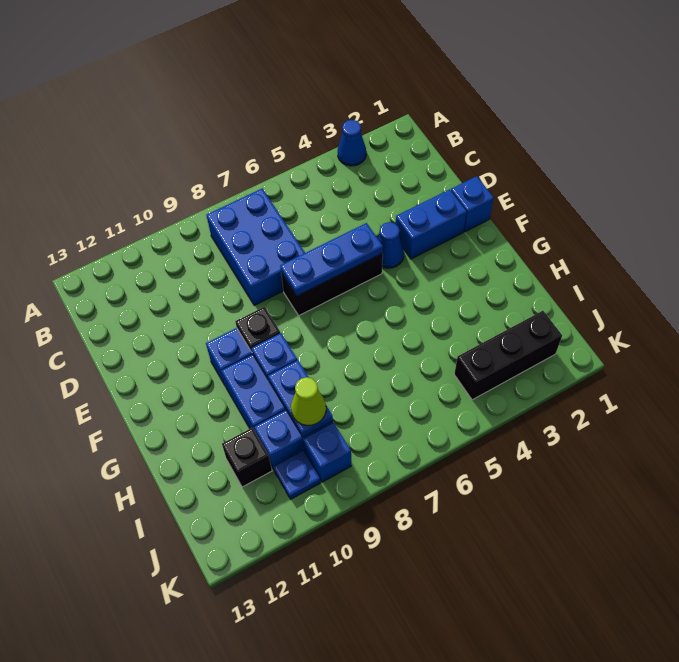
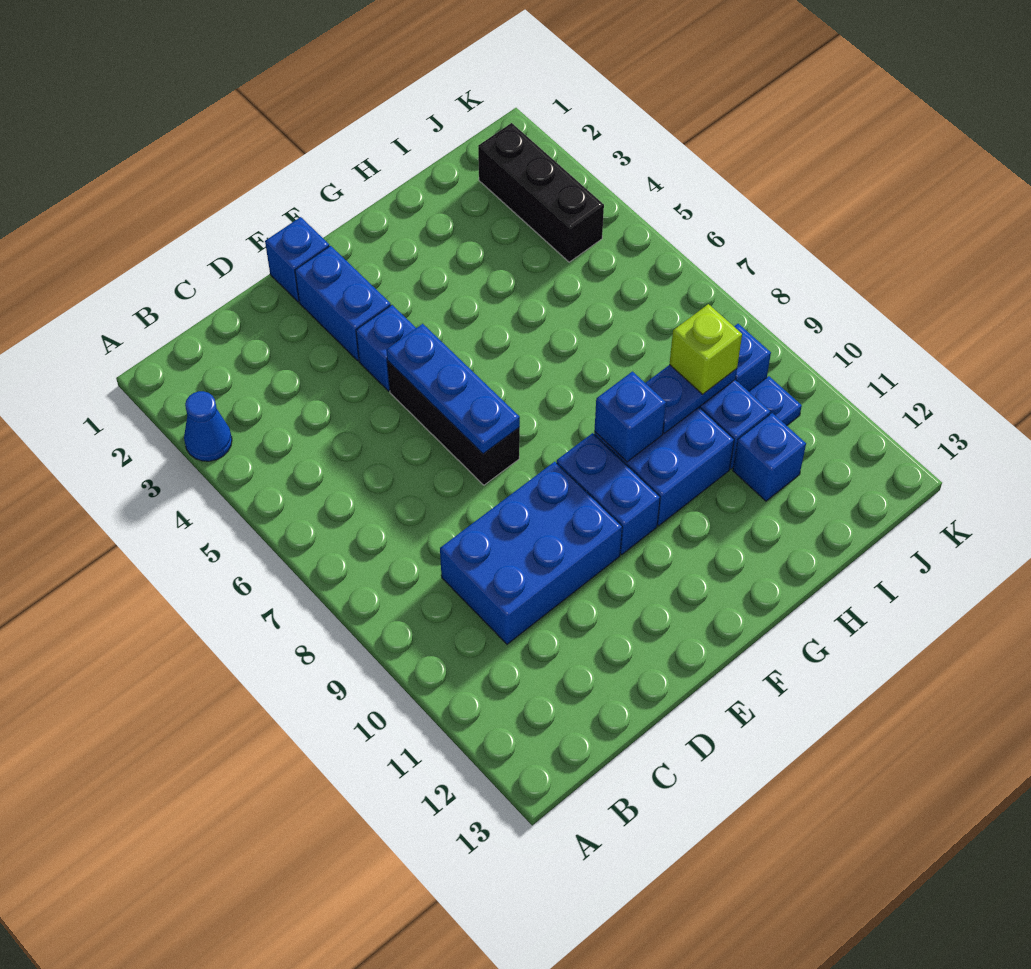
blue 2x3 brick [207,189,305,306] -> blue 2x3 brick moved to [440,462,622,644]
blue 1x1 cone [378,222,404,268] -> blue 1x1 brick [356,305,416,391]
black 1x1 plate [235,307,280,352] -> none
blue 1x1 plate [252,333,297,380] -> blue 1x1 brick [594,372,666,462]
lime 1x1 cone [291,377,326,425] -> lime 1x1 brick [669,304,742,394]
black 1x1 brick [222,428,272,487] -> blue 1x1 brick [733,413,806,501]

